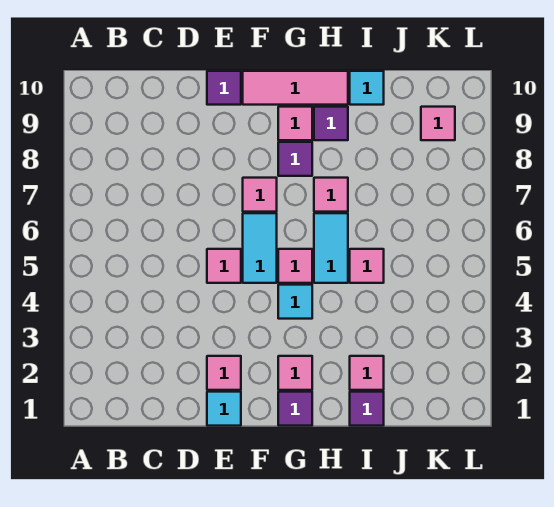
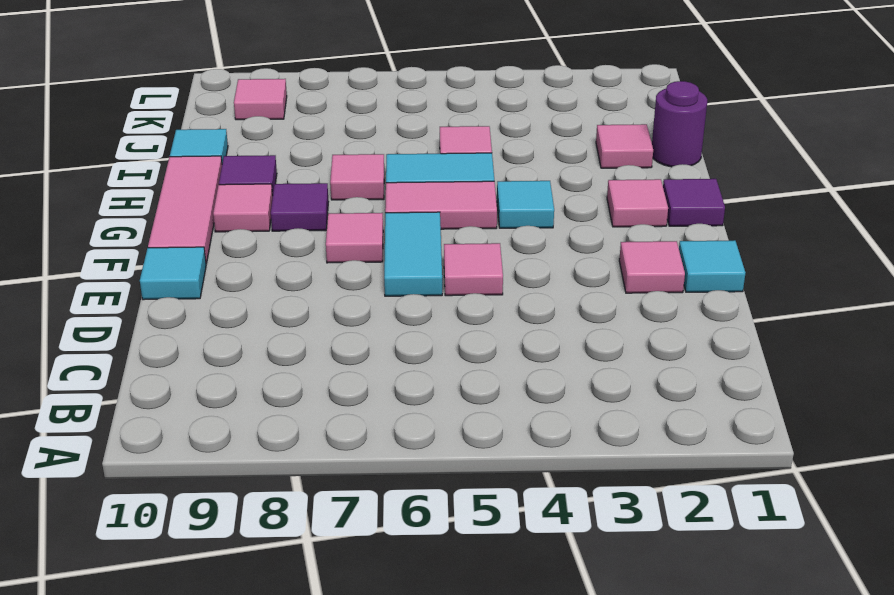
purple 1x1 tile [207,71,241,105] -> cyan 1x1 tile [140,247,206,300]
cyan 1x2 tile [243,213,277,283] -> cyan 1x2 tile turned to [384,212,442,296]
pink 1x1 tile [278,249,312,283] -> pink 1x2 tile [385,181,497,229]
purple 1x1 tile [350,392,384,426] -> purple 1x1 round brick [652,81,707,167]

